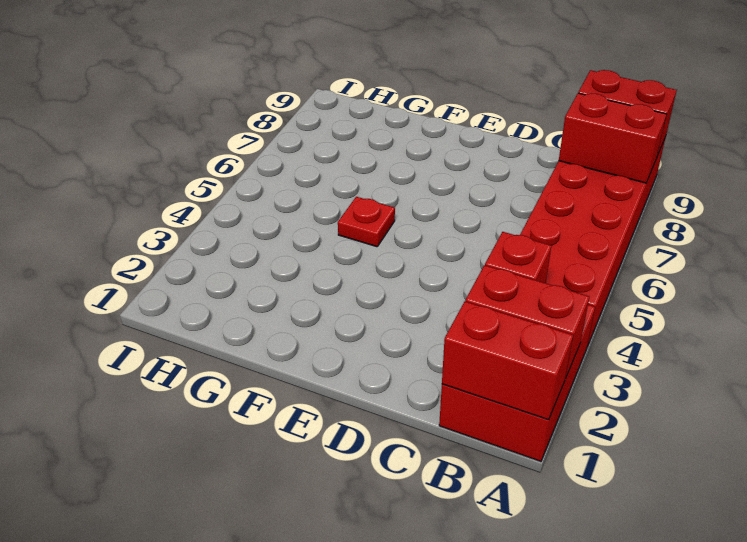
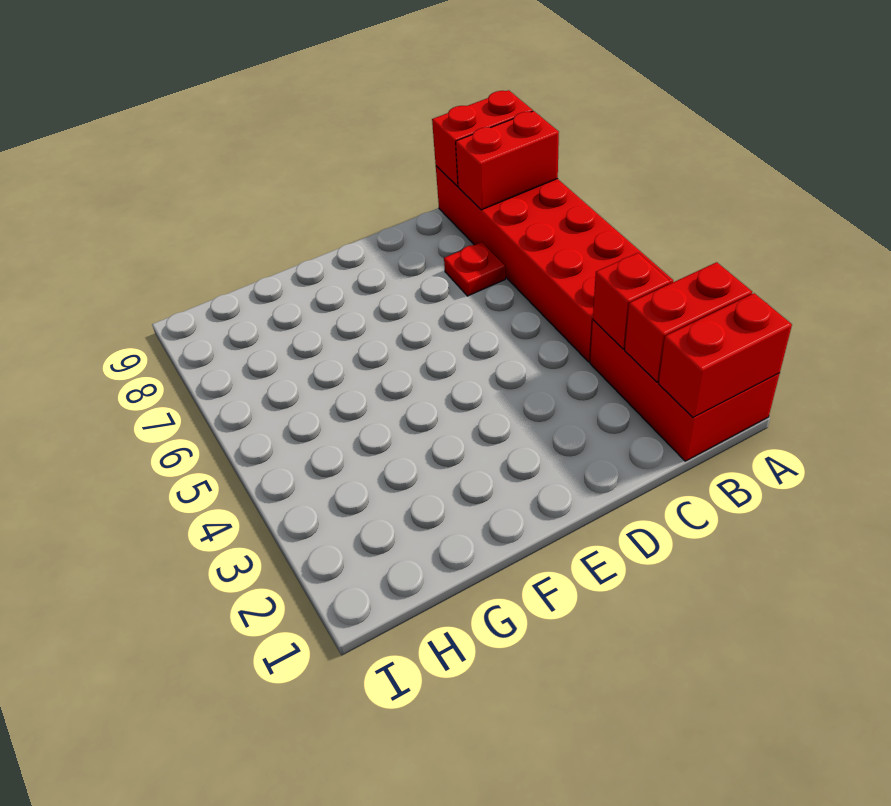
red 1x1 plate [338,197,395,247] -> red 1x1 plate moved to [444,242,505,296]

